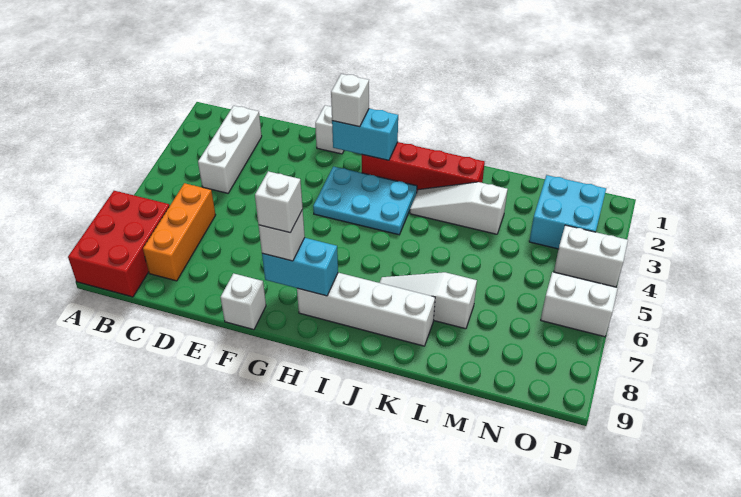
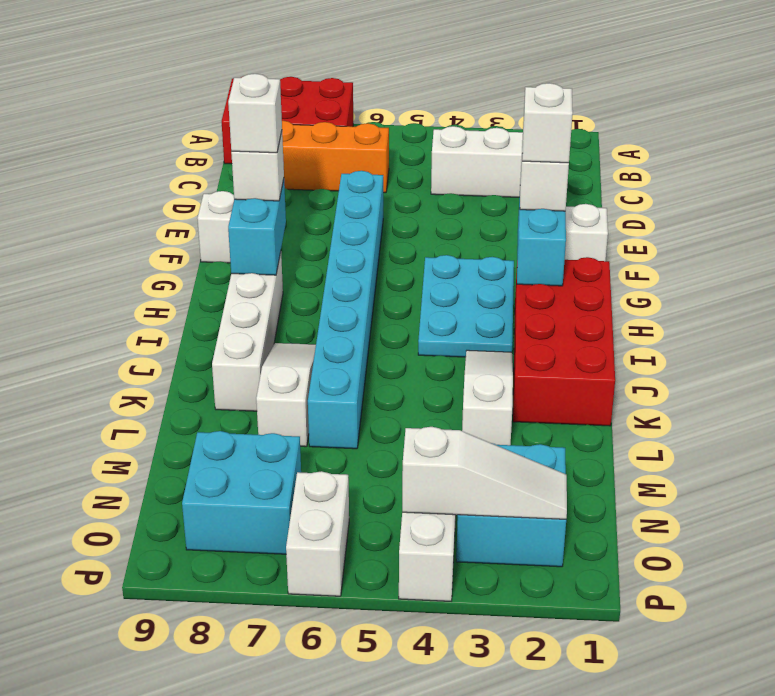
none -> cyan 1x8 brick [308,171,383,449]
none -> white 1x1 brick [522,83,573,163]
red 1x4 brick [362,142,485,191] -> red 2x4 brick [513,257,615,426]
none -> cyan 2x2 brick [182,431,301,554]
none -> white 1x3 slope [402,427,567,519]

